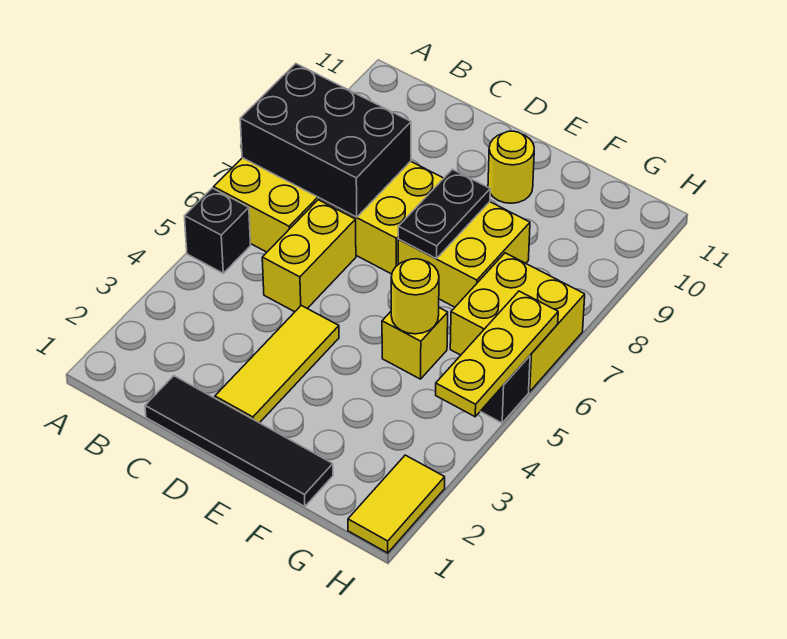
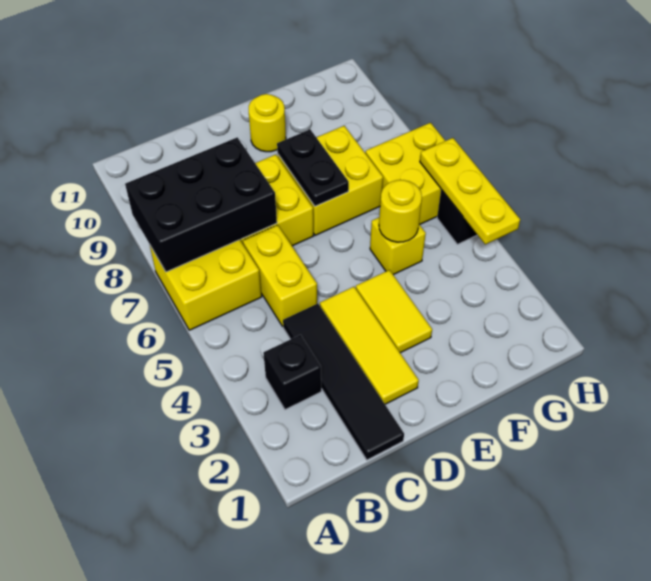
black 1x1 brick [185,188,251,273] -> black 1x1 brick moved to [263,335,321,410]
black 1x4 tile [145,376,333,507] -> black 1x4 tile turned to [283,304,404,460]
yellow 1x2 tile [348,455,445,553] -> yellow 1x2 tile moved to [356,270,432,353]

